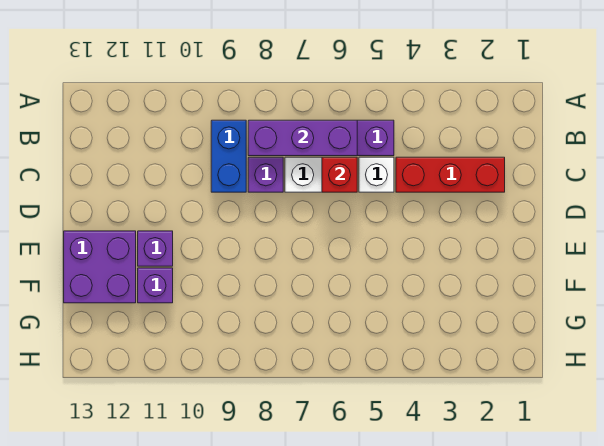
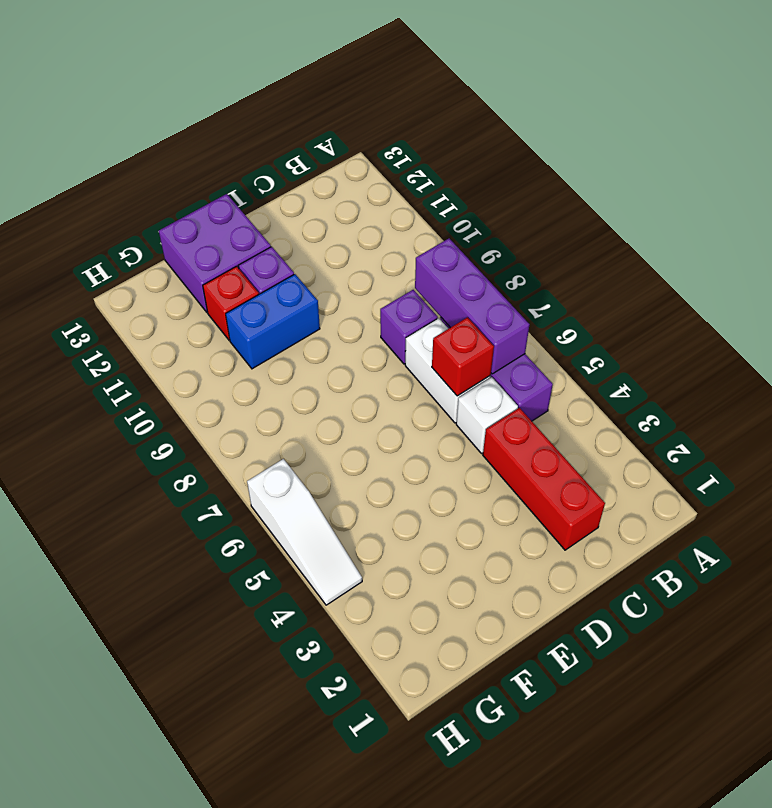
blue 1x2 brick [211,120,246,192] -> blue 1x2 brick moved to [226,274,320,369]
purple 1x1 brick [138,268,173,303] -> red 1x1 brick [203,266,259,340]
none -> white 1x3 slope [247,459,362,605]

